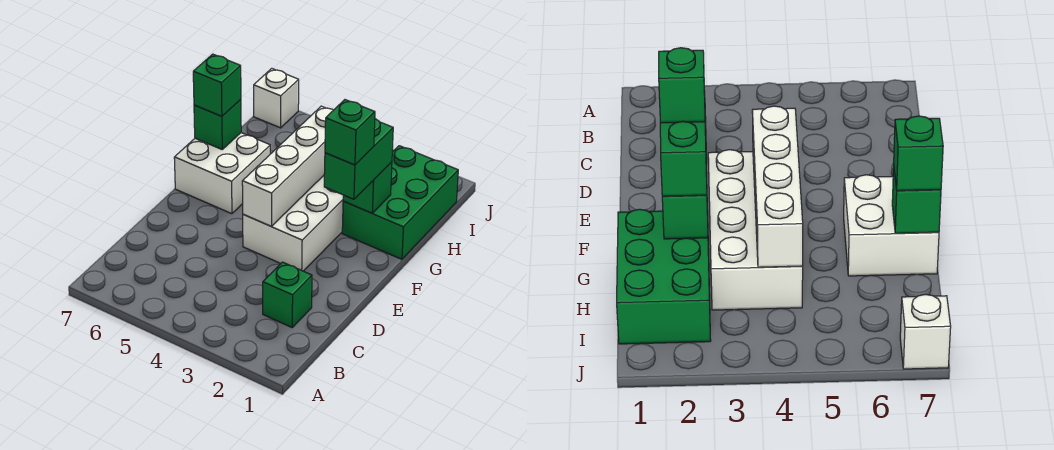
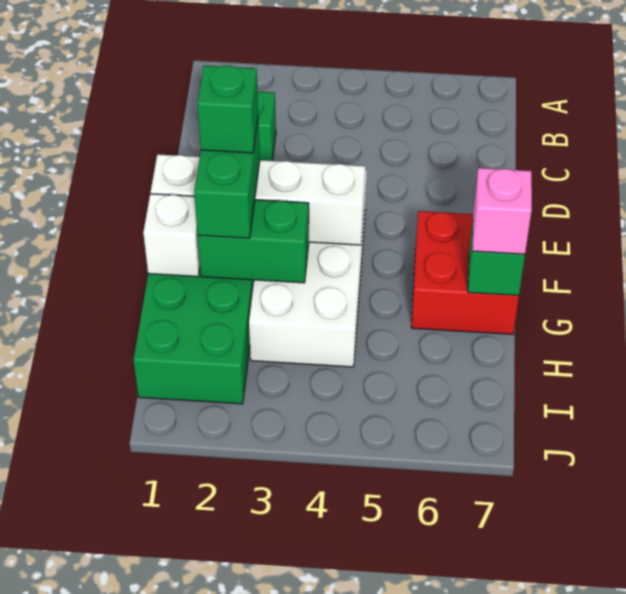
white 1x4 brick [242,106,333,226] -> white 1x4 brick turned to [151,154,365,245]
white 2x2 brick [174,133,270,214] -> red 2x2 brick [411,211,519,334]
green 1x1 brick [343,162,392,213] -> green 1x2 brick [198,200,309,283]
green 1x1 brick [193,54,241,116] -> pink 1x1 brick [472,168,532,254]
white 1x1 brick [254,68,299,128] -> white 1x1 brick moved to [143,194,200,277]

